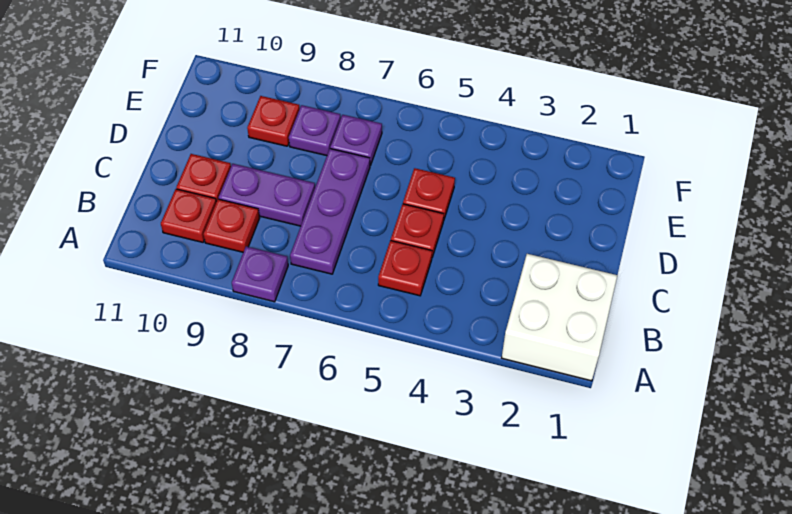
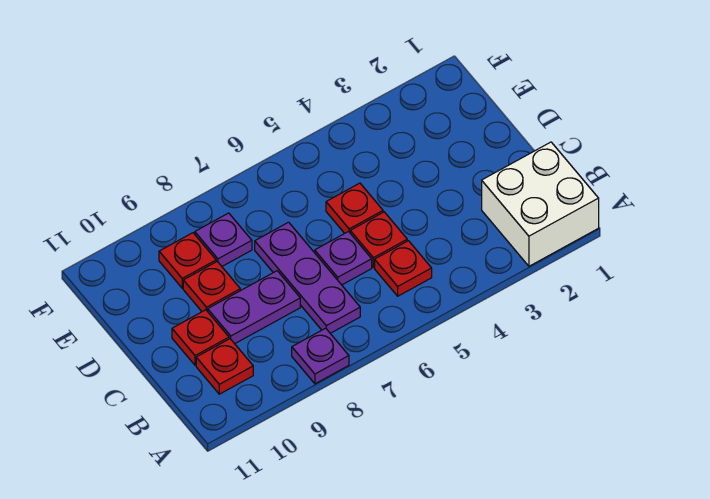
red 1x1 plate [203,199,260,252] -> red 1x1 plate moved to [183,262,240,312]
purple 1x1 plate [330,115,382,165] -> purple 1x1 plate moved to [315,232,372,285]

